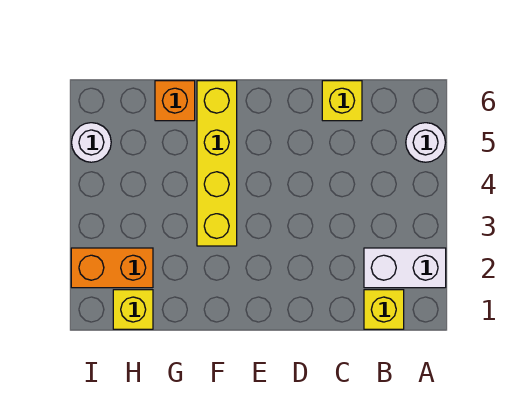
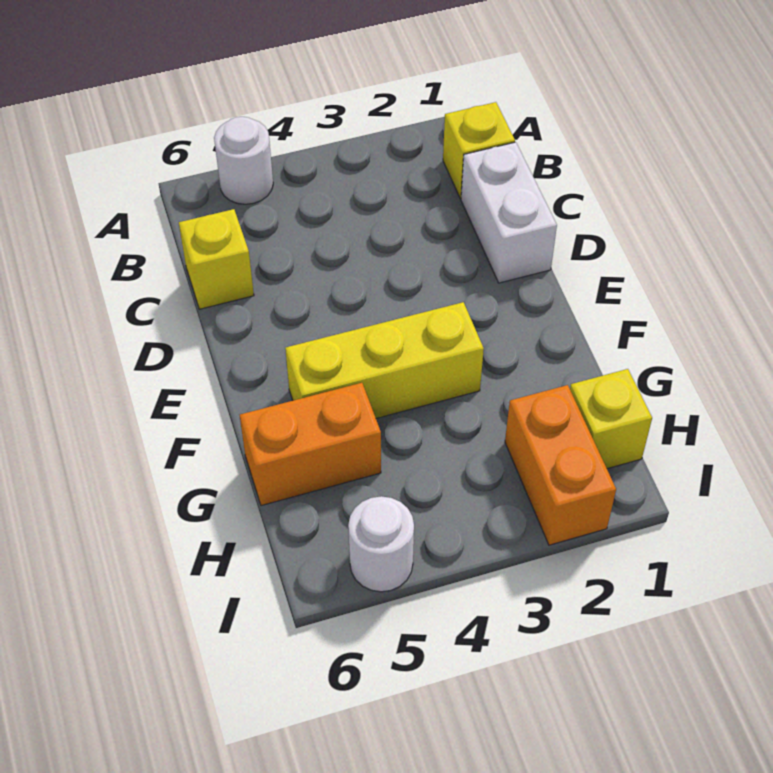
white 1x2 brick [364,248,446,288] -> white 1x2 brick moved to [461,142,557,283]
yellow 1x4 brick [197,81,237,246] -> yellow 1x3 brick [285,302,484,418]
orange 1x1 brick [155,81,195,121] -> orange 1x2 brick [240,383,381,506]

